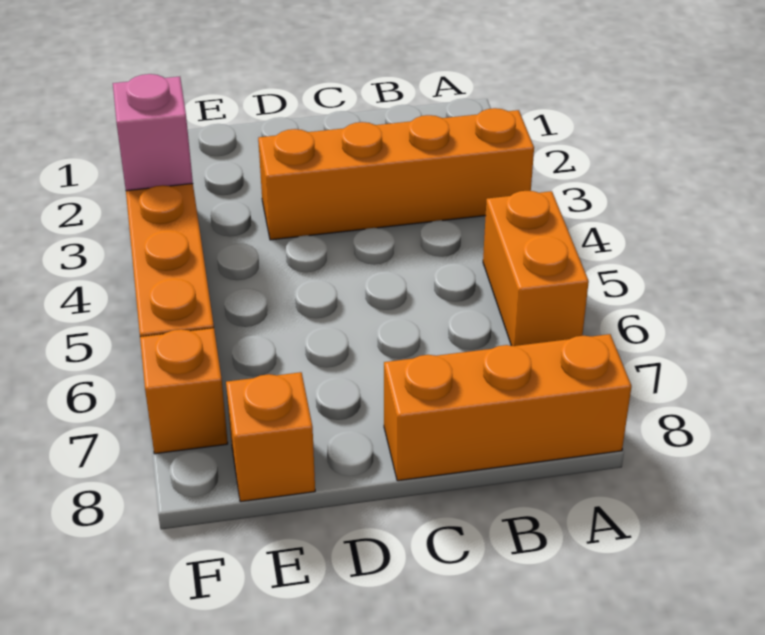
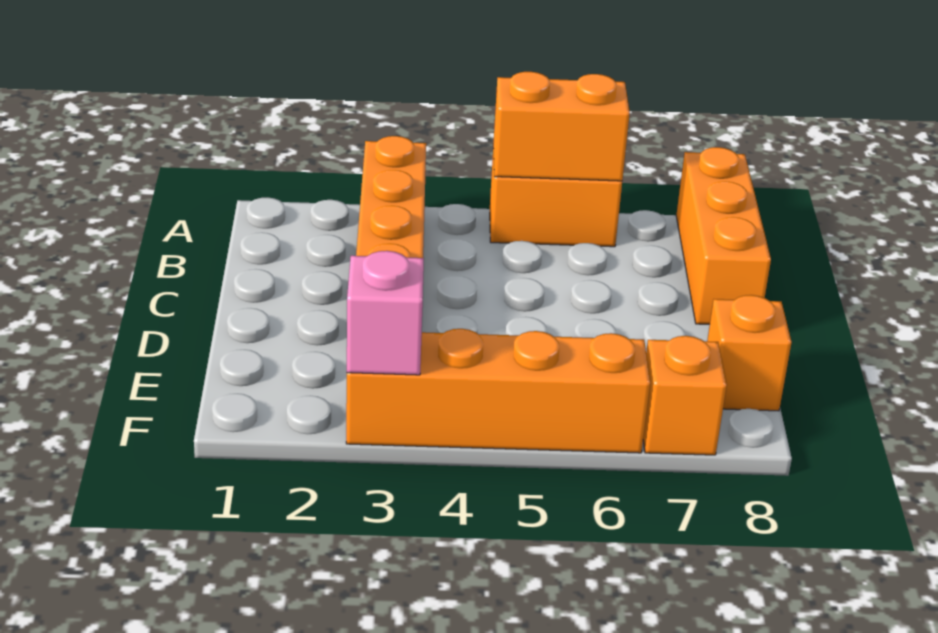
none -> orange 1x2 brick [493,72,630,181]

